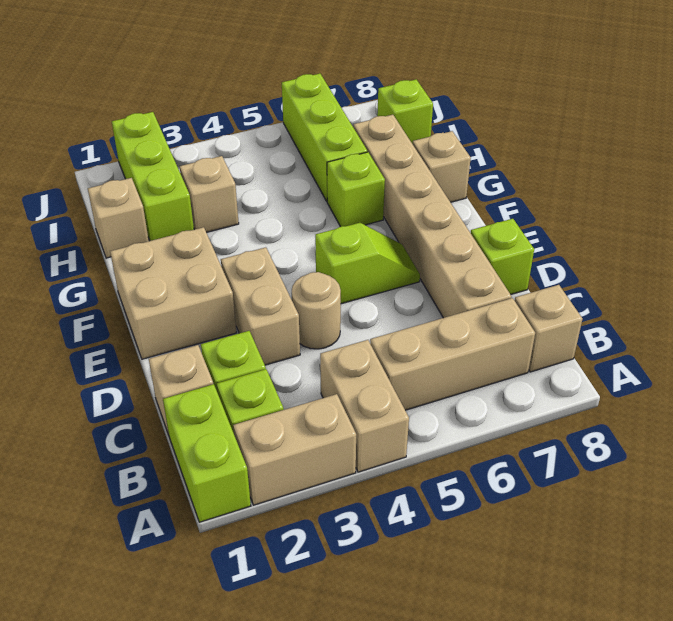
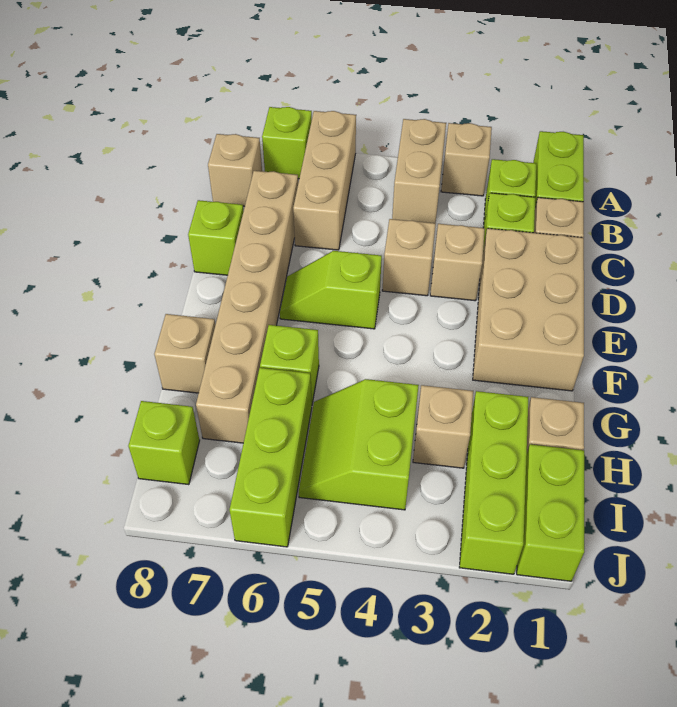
tan 1x2 brick [233,394,356,505] -> tan 1x1 brick [441,123,492,196]
none -> lime 1x1 brick [262,107,312,179]
tan 1x3 brick [370,298,535,410] -> tan 1x3 brick turned to [293,111,356,250]
tan 1x2 brick [221,247,300,365] -> tan 1x1 brick [430,224,485,301]
tan 1x1 round brick [292,272,341,349] -> tan 1x1 brick [382,219,436,296]
tan 2x2 brick [110,227,236,359] -> tan 2x3 brick [473,228,584,391]
none -> lime 2x2 slope [299,379,419,510]
none -> lime 1x2 brick [517,444,584,581]

